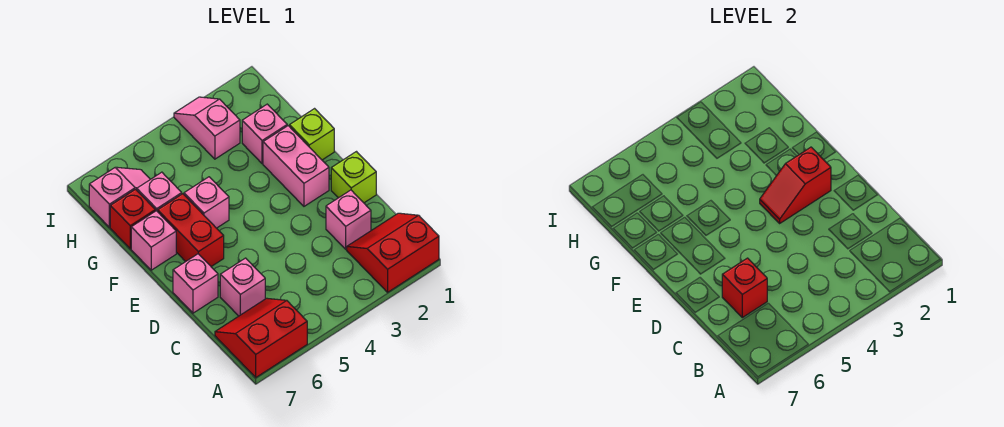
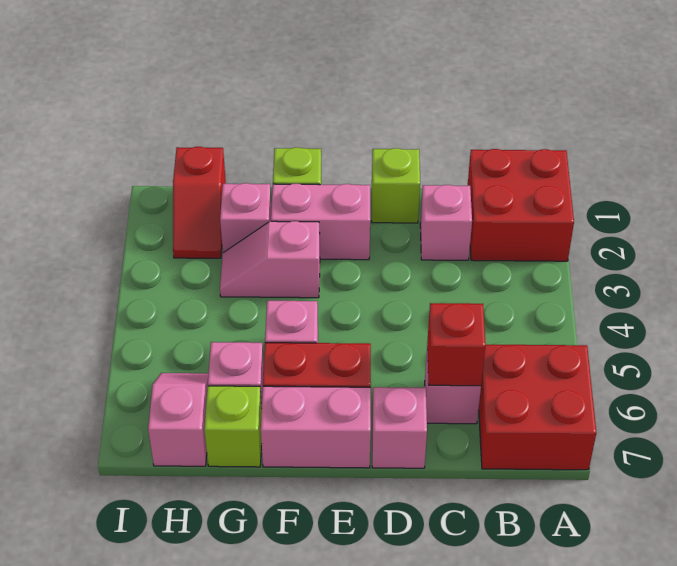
red 2x2 slope [347,213,439,292] -> red 2x2 brick [468,149,574,261]
red 2x2 slope [215,298,307,377] -> red 2x2 brick [479,344,596,470]
red 1x2 slope [760,147,831,223] -> red 1x2 slope moved to [173,147,226,258]
pink 1x1 brick [131,211,176,270] -> pink 1x2 brick [261,386,371,468]
red 1x1 brick [110,189,155,249] -> lime 1x1 brick [204,386,262,467]
pink 1x2 slope [174,97,240,159] -> pink 1x2 slope moved to [220,221,320,298]

